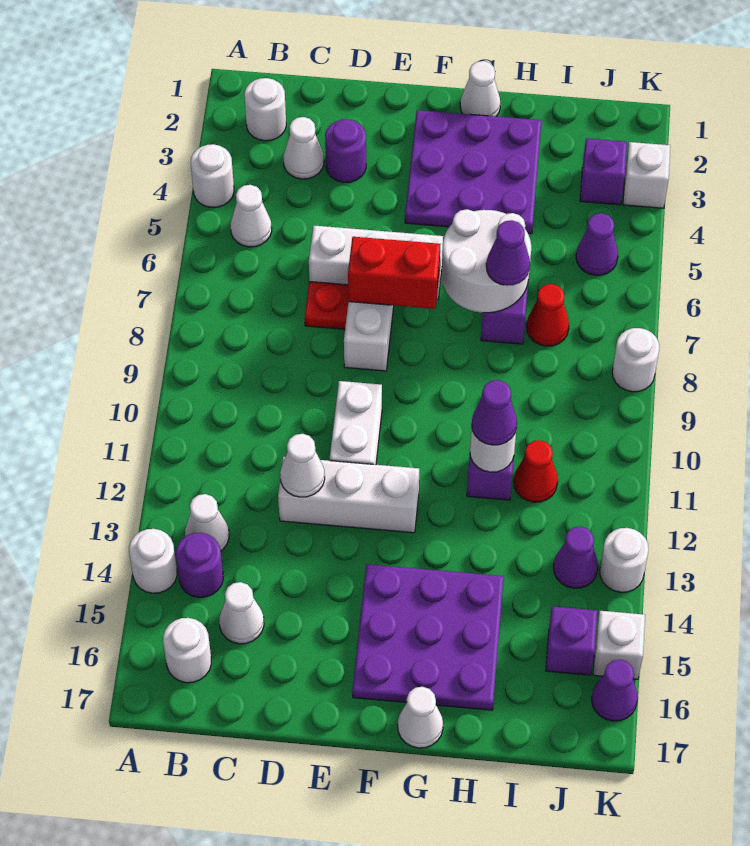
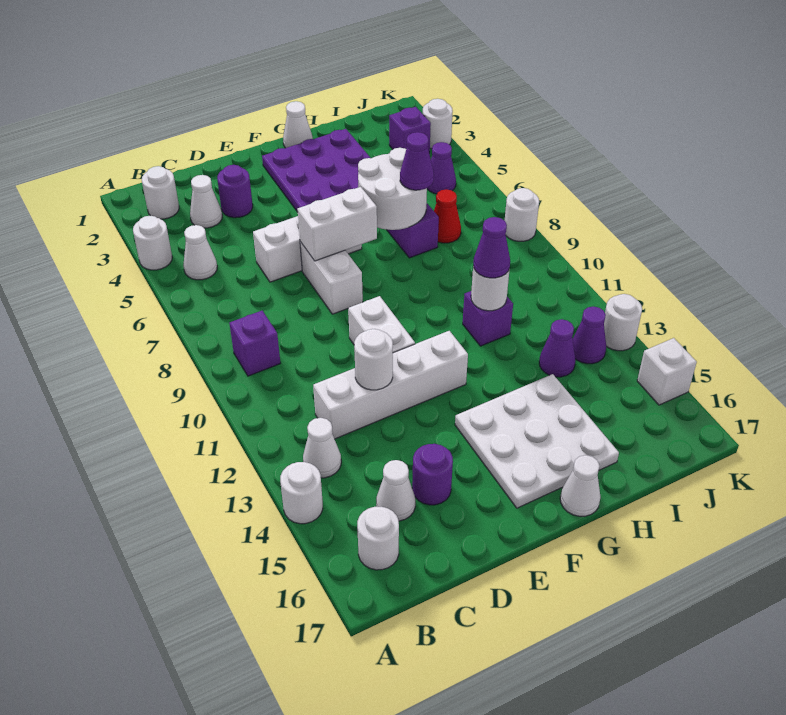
purple 1x1 round brick [176,533,223,597] -> purple 1x1 round brick moved to [412,444,453,505]
red 1x1 plate [305,282,348,329] -> none
white 1x3 brick [278,457,419,533] -> white 1x4 brick [313,331,468,439]
white 1x1 cone [280,434,325,497] -> white 1x1 round brick [354,329,393,390]
red 1x2 brick [348,237,440,309] -> white 1x2 brick [297,187,377,261]
purple 3x3 plate [352,564,504,710] -> white 3x3 plate [455,374,619,508]
red 1x1 cone [514,440,558,502] -> none
purple 1x1 brick [546,606,597,675] -> purple 1x1 brick moved to [229,311,280,376]
white 1x1 brick [623,142,670,208] -> white 1x1 round brick [423,99,453,149]
purple 1x1 cone [592,660,638,721] -> purple 1x1 cone moved to [539,319,576,377]

